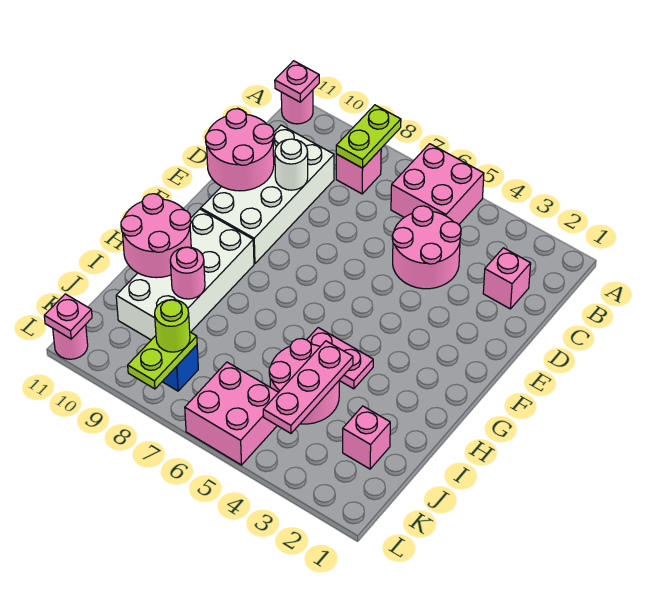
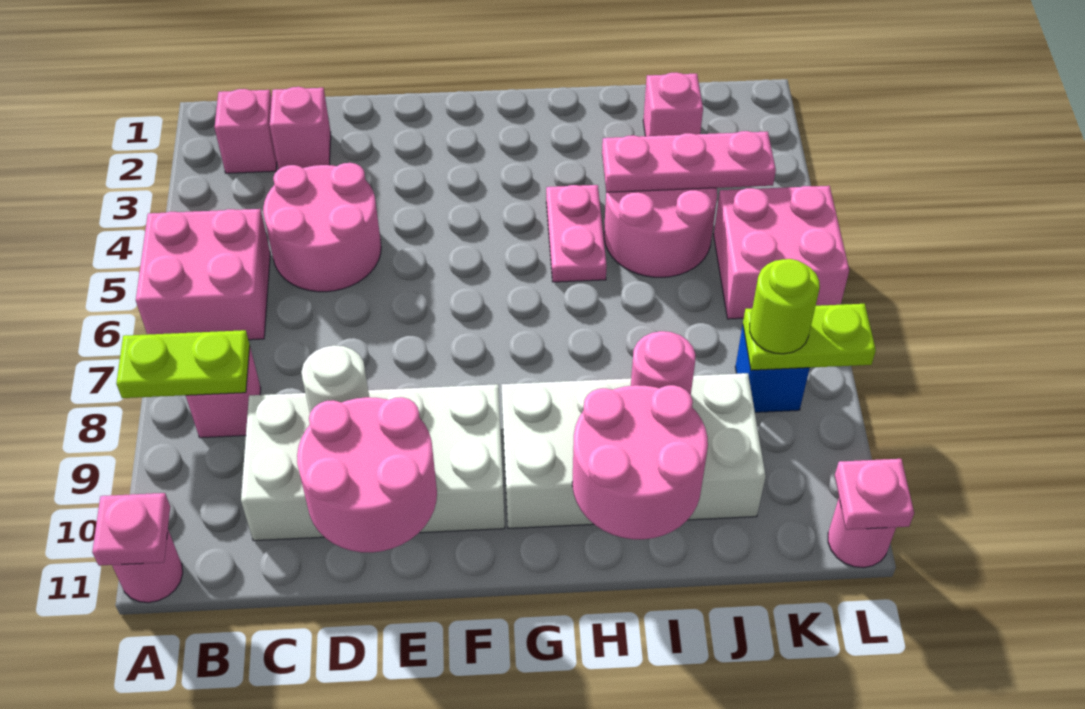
none -> pink 1x1 brick [215,89,277,173]

